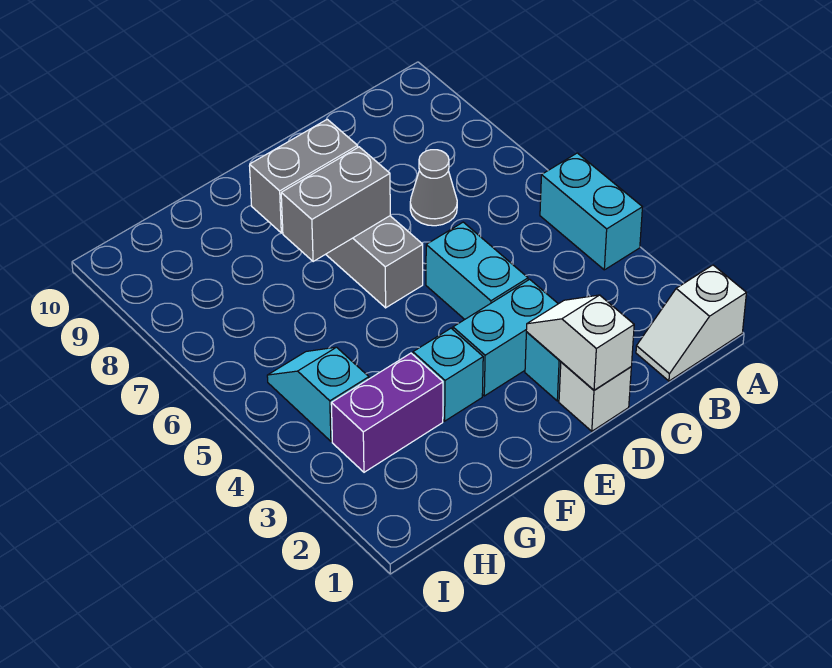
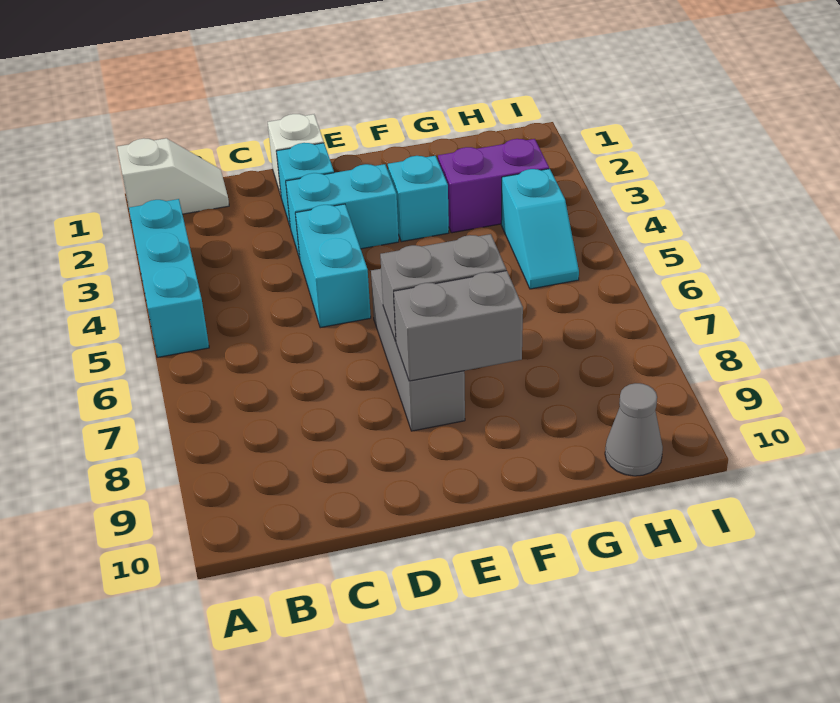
cyan 1x2 brick [540,153,642,270] -> cyan 1x3 brick [129,199,209,357]
grey 1x1 cone [410,150,457,226] -> grey 1x1 cone moved to [605,383,663,476]
white 1x2 slope [526,295,634,390] -> none

